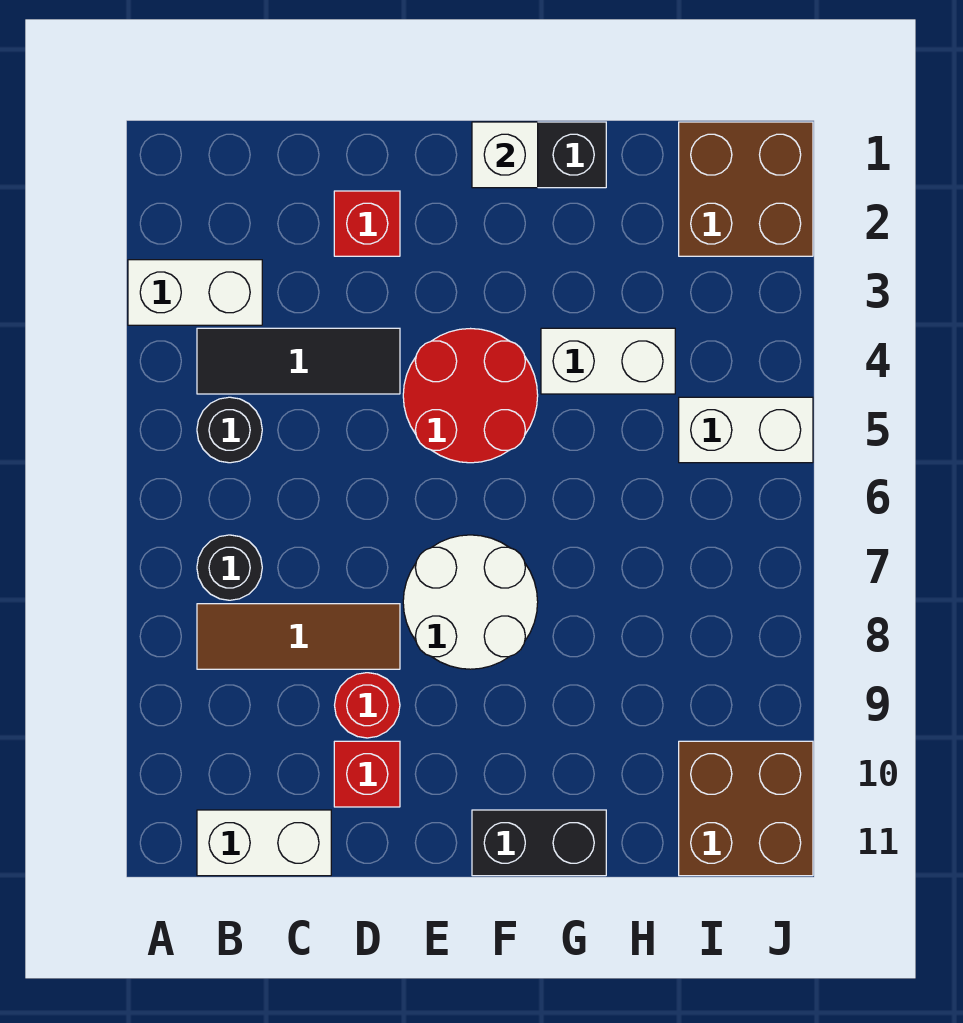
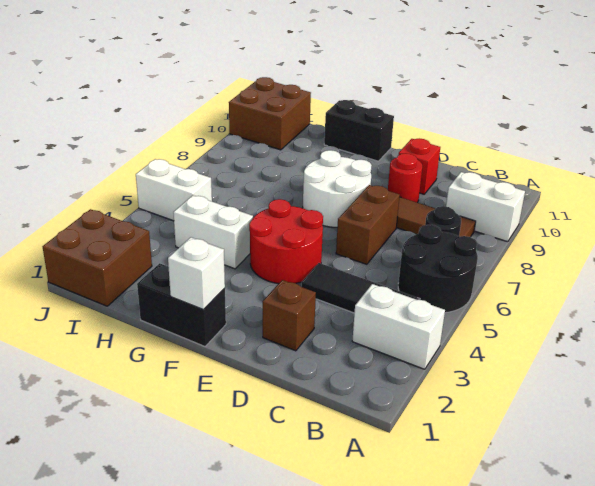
black 1x1 round brick [197,397,262,463] -> black 2x2 round brick [398,225,478,313]
white 1x2 brick [197,810,331,876] -> white 1x2 brick moved to [446,172,525,242]
red 1x1 brick [334,191,400,256] -> brown 1x1 brick [263,280,316,351]
none -> brown 1x2 brick [336,185,400,264]

